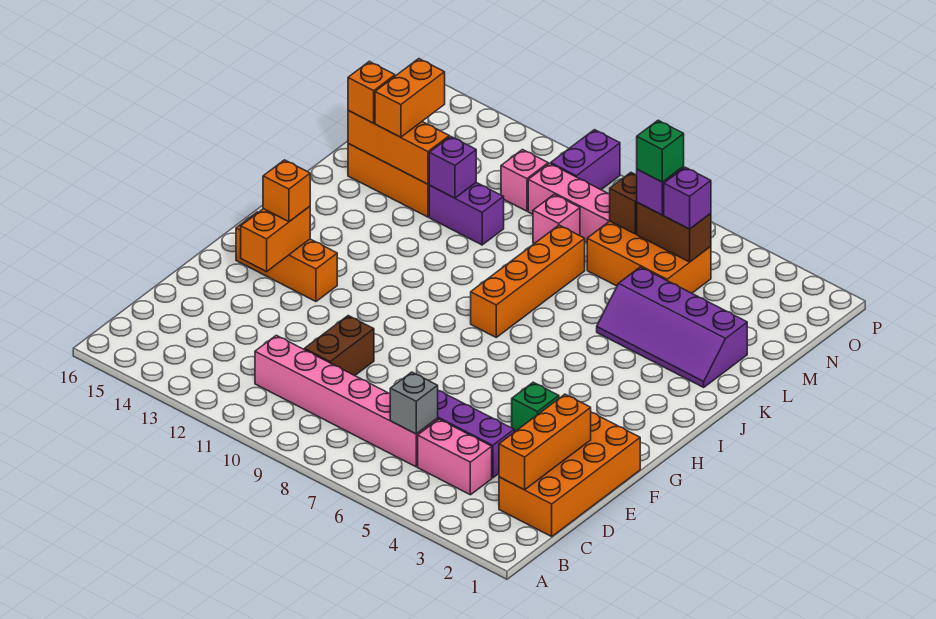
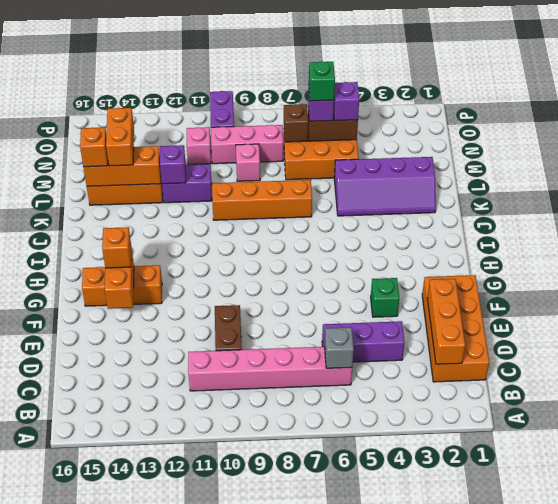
pink 1x2 brick [418,419,492,495] -> none
orange 1x4 brick [471,225,585,337] -> orange 1x4 brick turned to [212,180,312,220]

